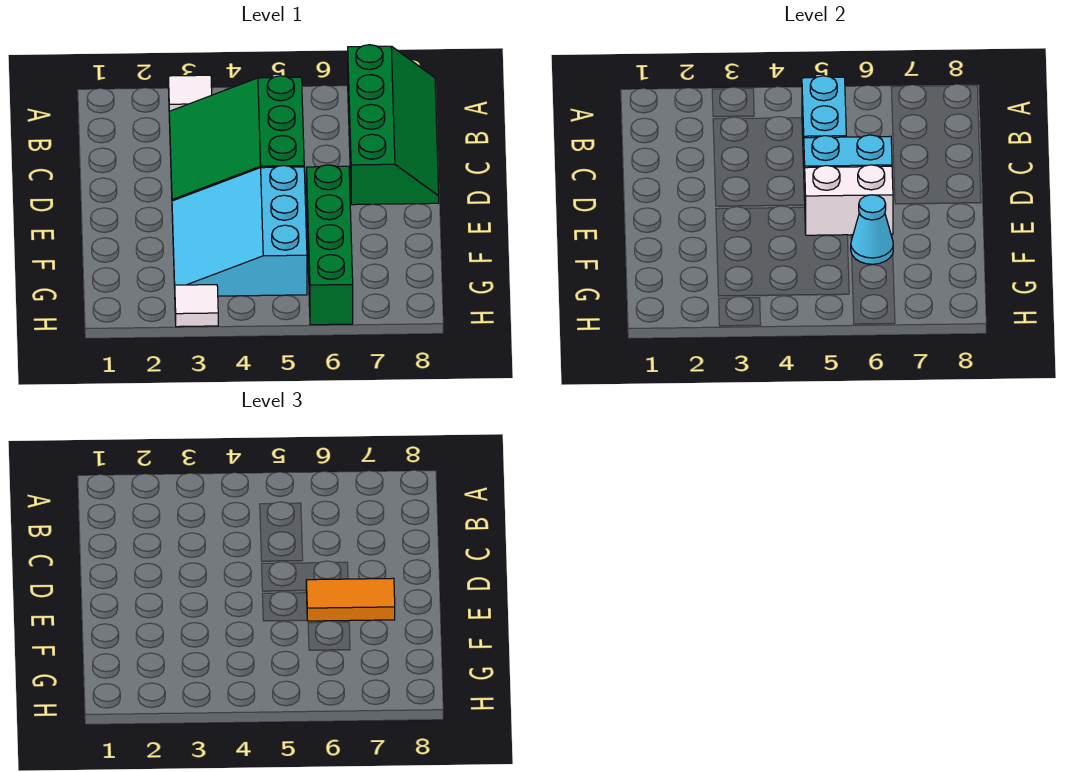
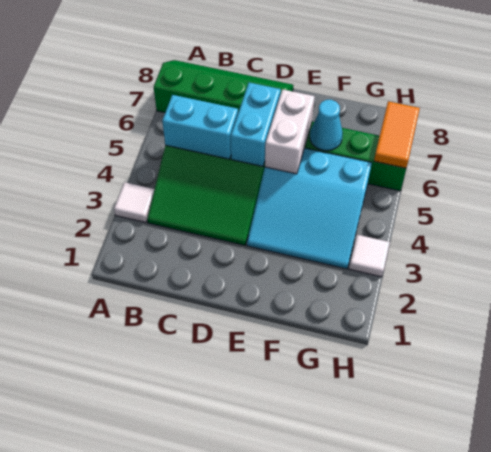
orange 1x2 tile [306,578,395,621] -> orange 1x2 tile moved to [374,101,420,168]

